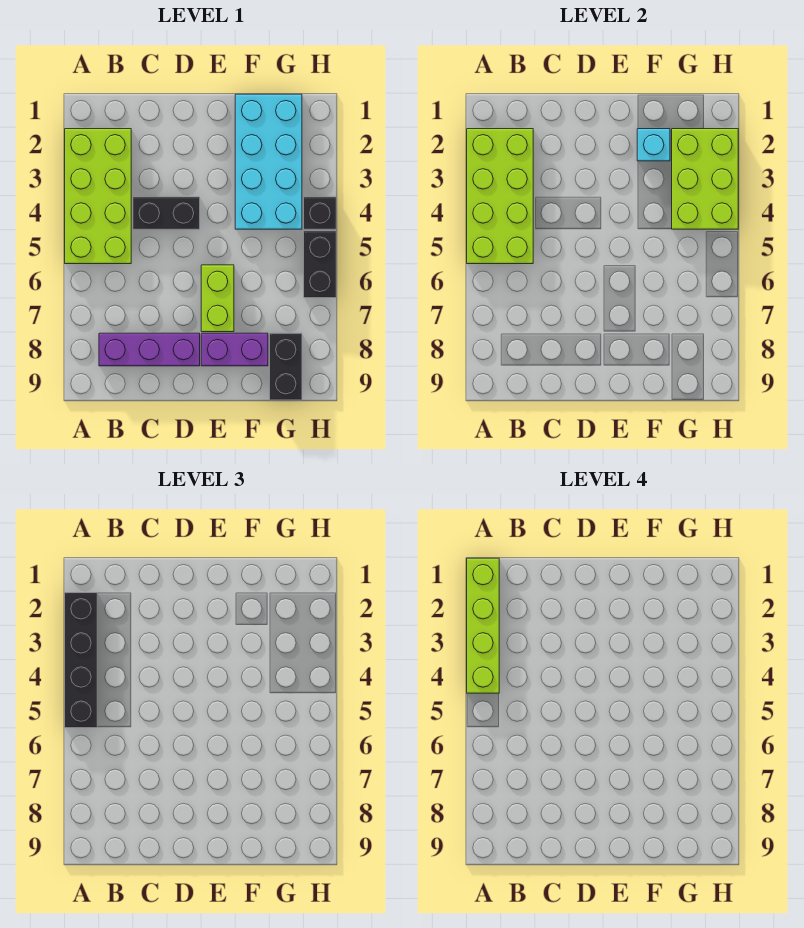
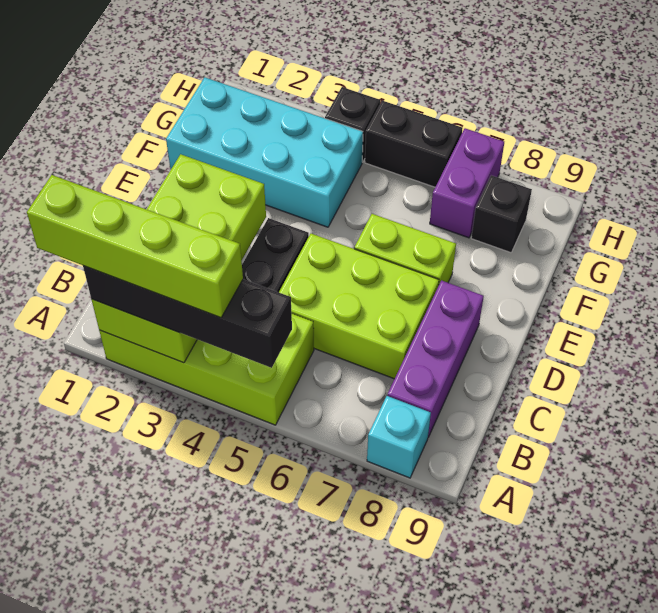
lime 2x4 brick [467,129,533,264] -> lime 2x4 brick turned to [91,154,266,363]
purple 1x2 brick [201,333,268,366] -> purple 1x2 brick moved to [430,128,504,238]
cyan 1x1 brick [637,129,670,161] -> cyan 1x1 brick moved to [367,396,431,478]
lime 2x3 brick [672,129,738,229] -> lime 2x3 brick moved to [279,234,439,379]
black 1x2 brick [270,333,302,400] -> black 1x1 brick [471,175,532,253]

